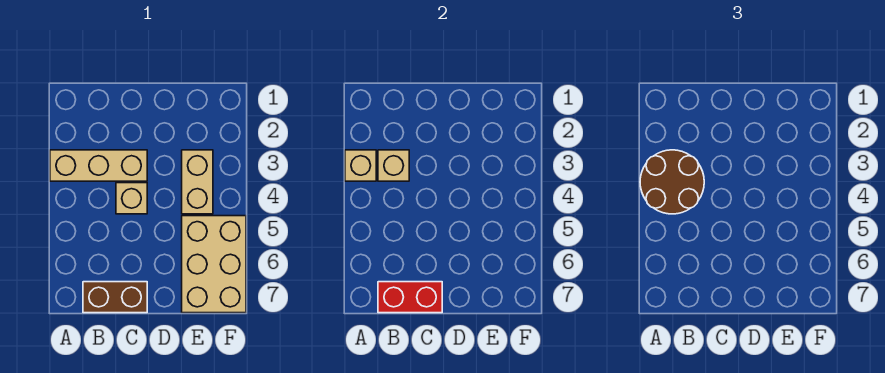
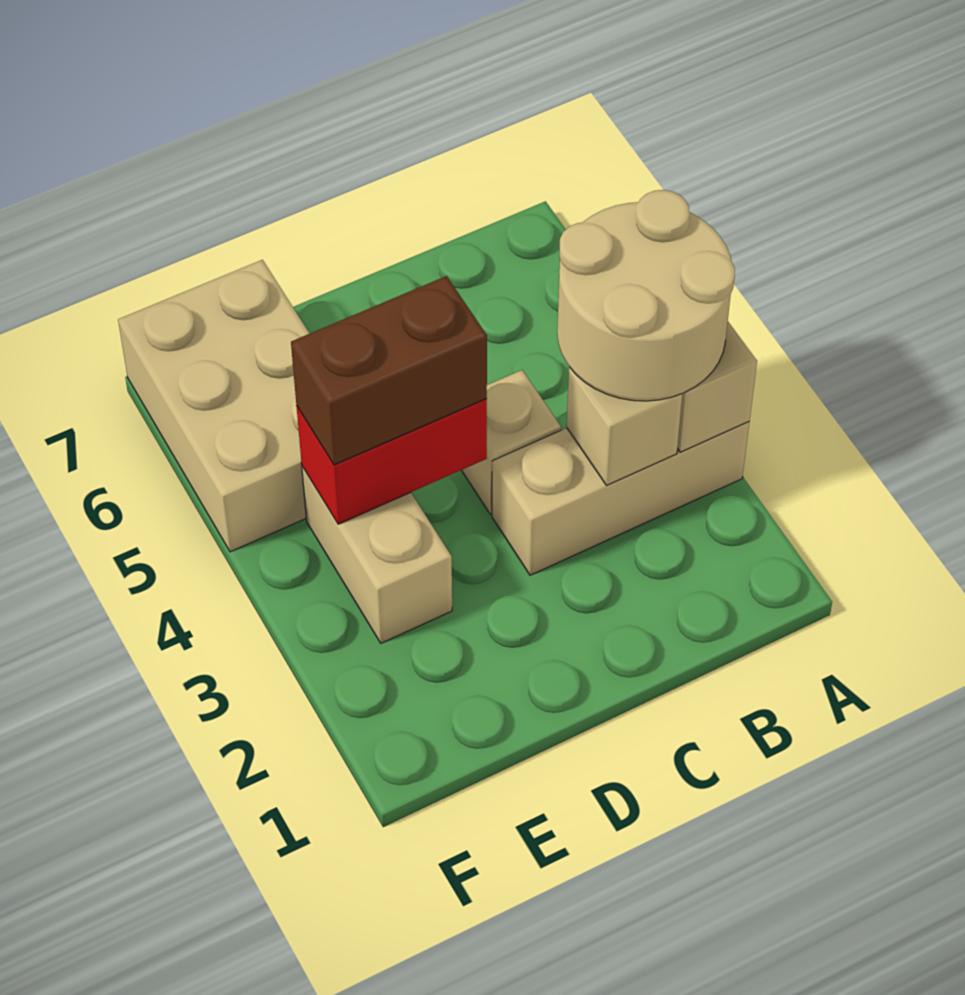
brown 2x2 round brick [640,150,704,214] -> tan 2x2 round brick [557,190,735,401]
brown 1x2 brick [83,282,147,313] -> brown 1x2 brick moved to [291,276,487,465]
red 1x2 brick [378,282,442,313] -> red 1x2 brick moved to [297,399,487,524]

